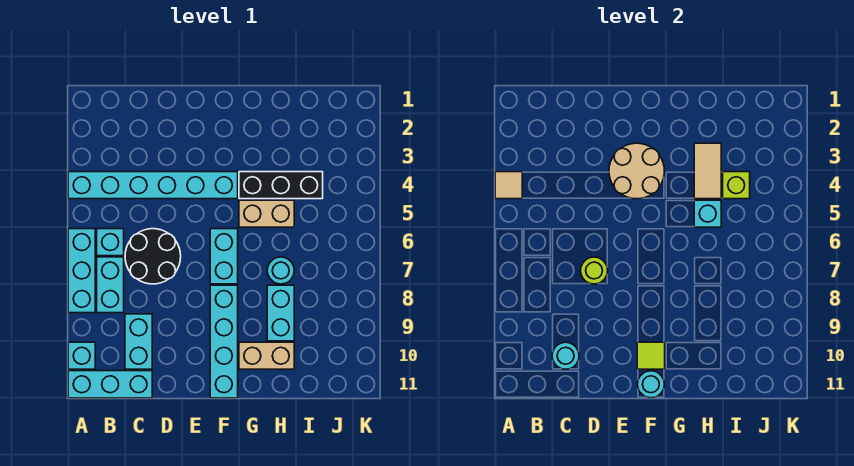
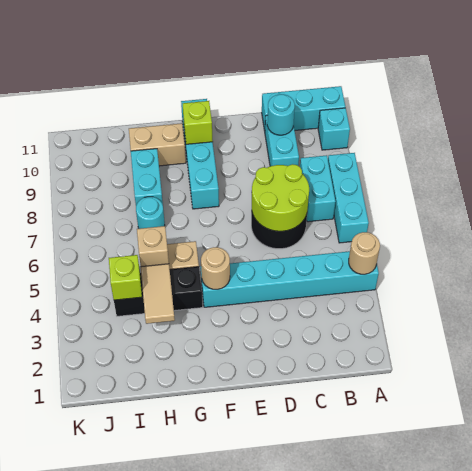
tan 1x1 tile [495,172,522,199] -> tan 1x1 round brick [349,232,380,274]
cyan 1x1 brick [97,229,124,256] -> none
lime 1x1 round brick [581,257,608,284] -> lime 2x2 round brick [252,164,309,231]
tan 2x2 round brick [609,143,664,199] -> tan 1x1 round brick [201,247,230,289]
cyan 1x2 brick [210,229,238,284] -> none
lime 1x1 tile [637,342,665,369] -> lime 1x1 brick [183,101,213,144]
cyan 1x1 round brick [637,371,664,398] -> none
cyan 1x1 brick [694,200,721,227] -> tan 1x1 brick [137,226,169,267]

